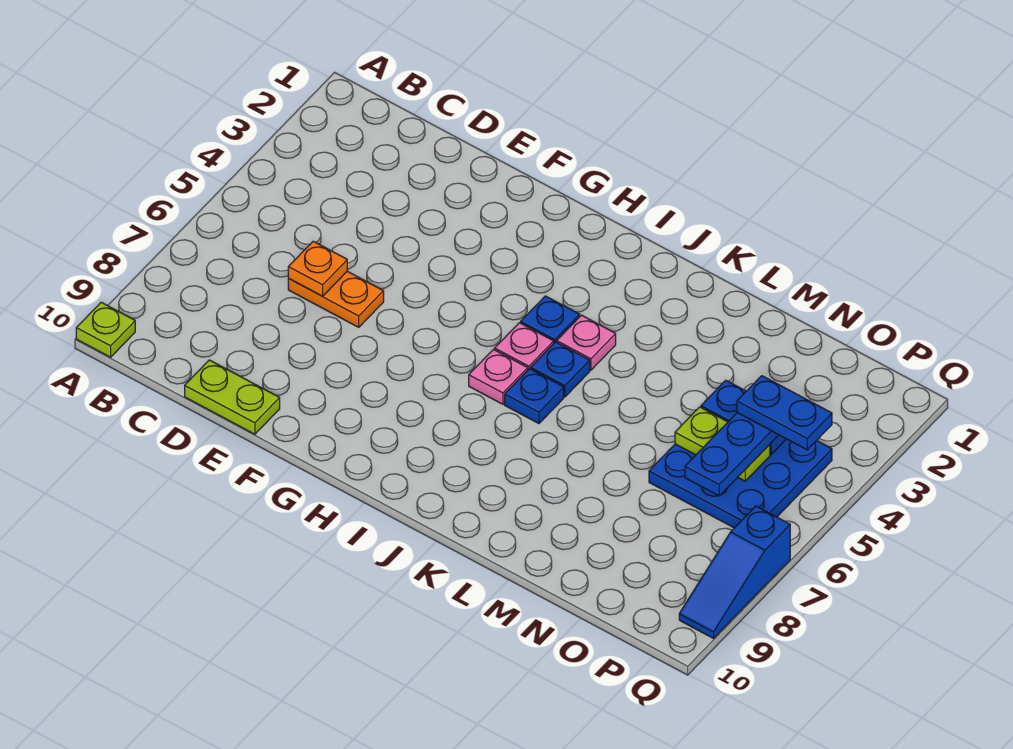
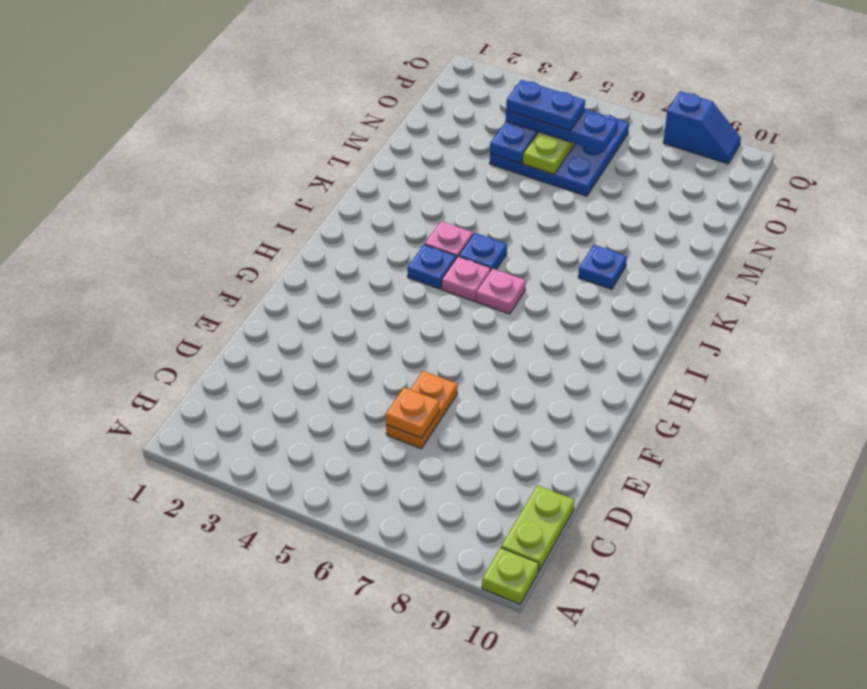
lime 1x2 plate [185,360,280,434] -> lime 1x2 plate moved to [501,485,575,571]
blue 1x1 plate [505,369,564,424] -> blue 1x1 plate moved to [578,245,627,289]
blue 1x2 plate [737,376,832,450] -> blue 1x2 plate turned to [506,80,585,131]
blue 1x3 slope [679,506,790,638] -> blue 1x2 slope [663,91,741,164]

